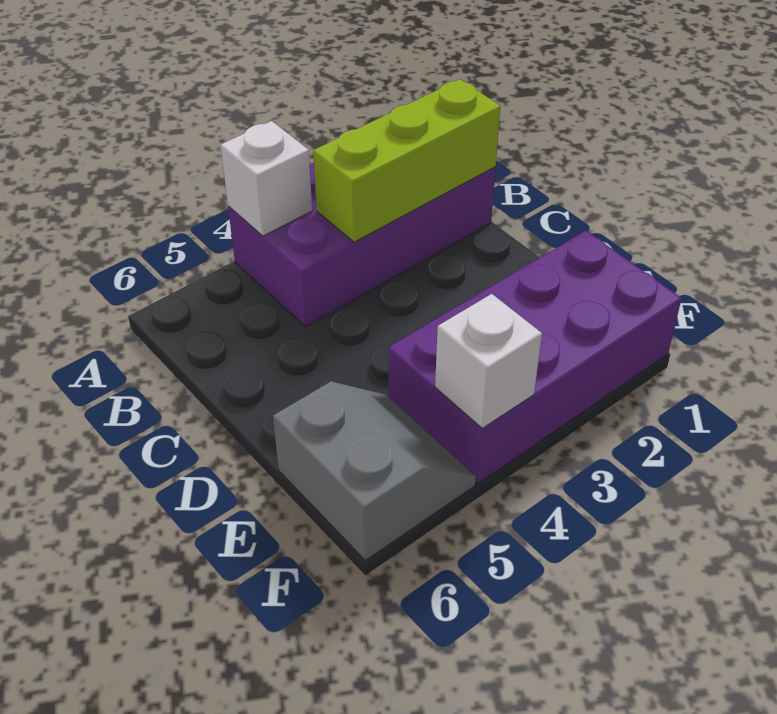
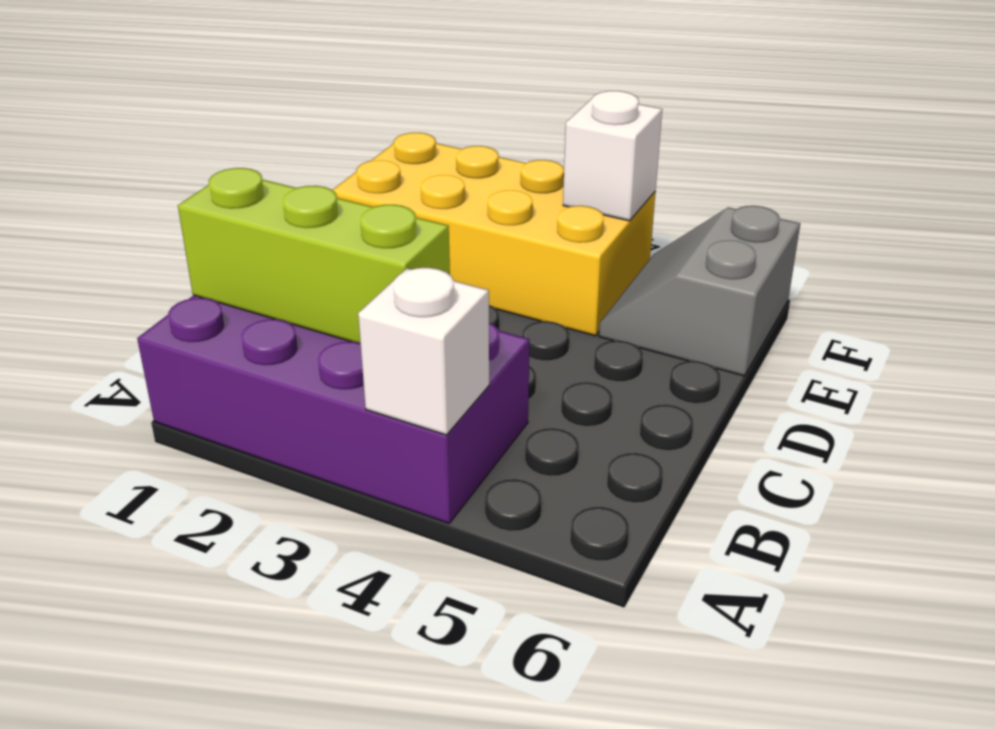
purple 2x4 brick [389,231,682,484] -> yellow 2x4 brick [333,133,655,336]

